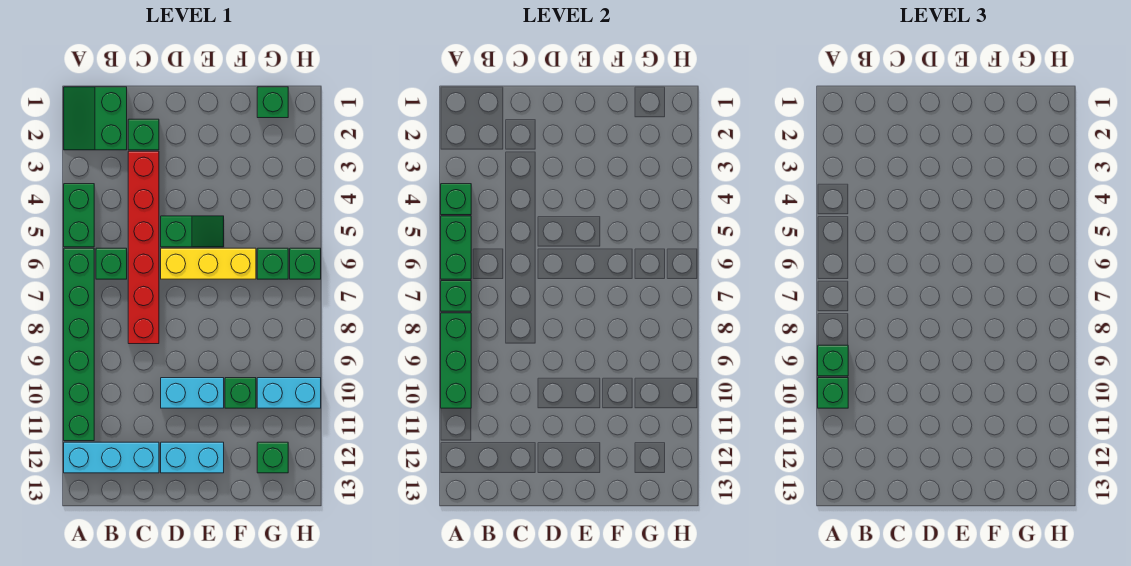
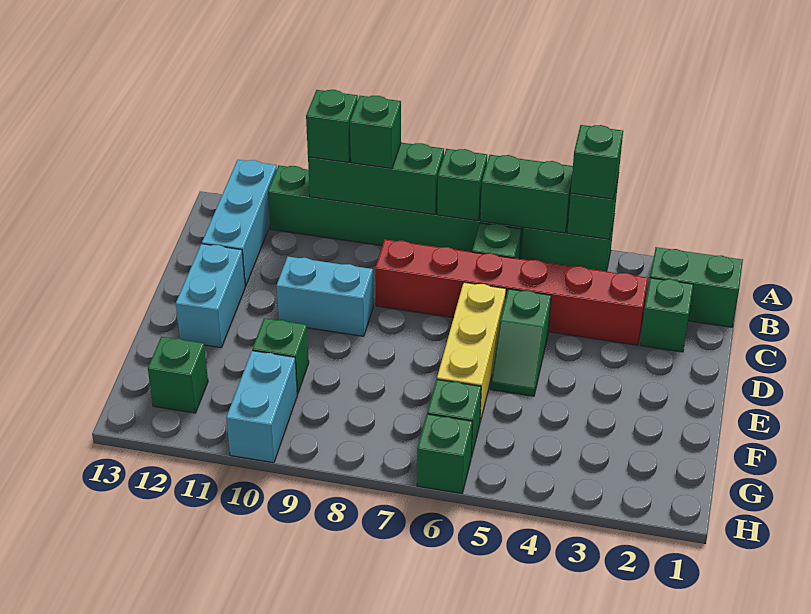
cyan 1x2 brick [161,378,224,408] -> cyan 1x2 brick turned to [276,257,373,336]
green 1x1 brick [257,87,288,118] -> green 1x1 brick moved to [571,125,623,199]

